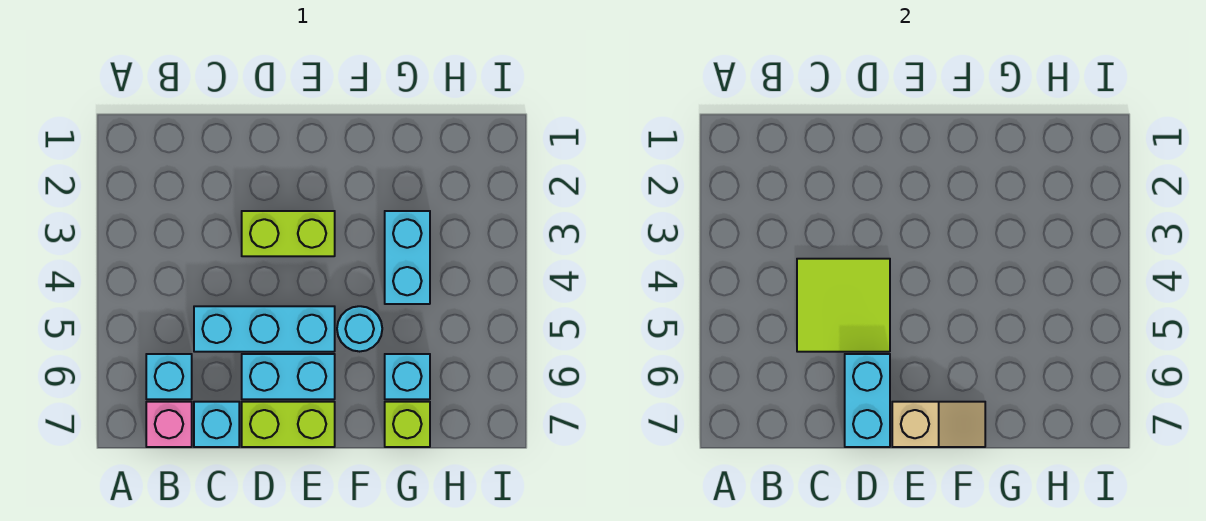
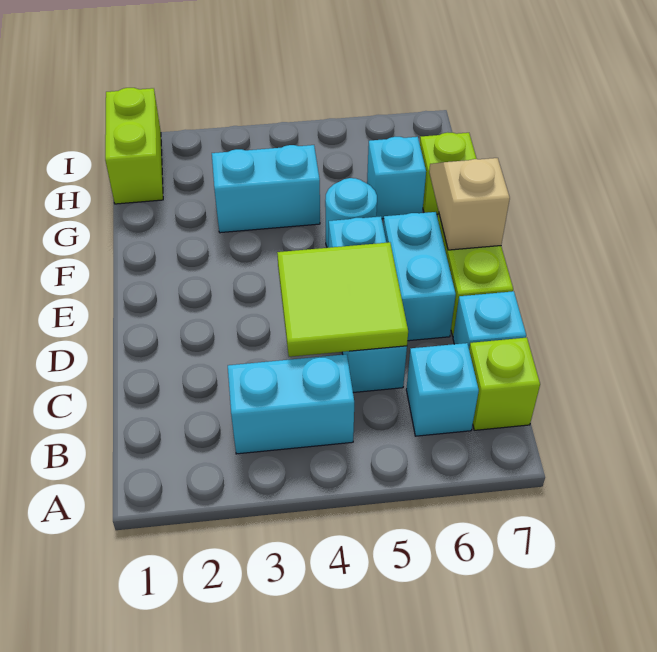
pink 1x1 brick [146,402,192,447] -> lime 1x1 brick [469,338,540,430]
lime 1x2 brick [242,211,335,256] -> lime 1x2 brick moved to [105,88,163,204]
cyan 1x2 brick [845,354,890,447] -> cyan 1x2 brick moved to [228,354,354,454]

